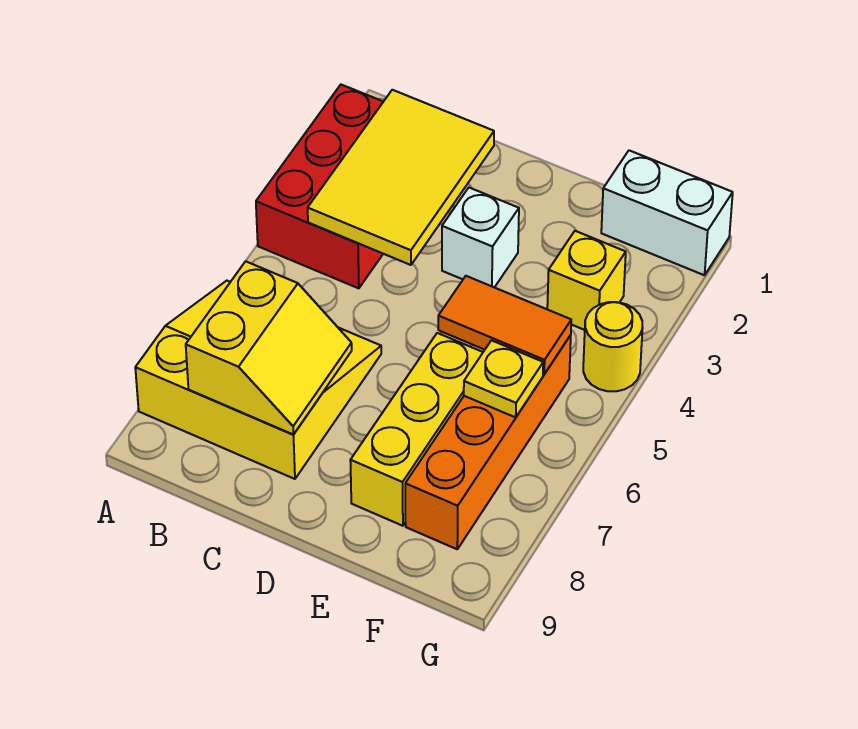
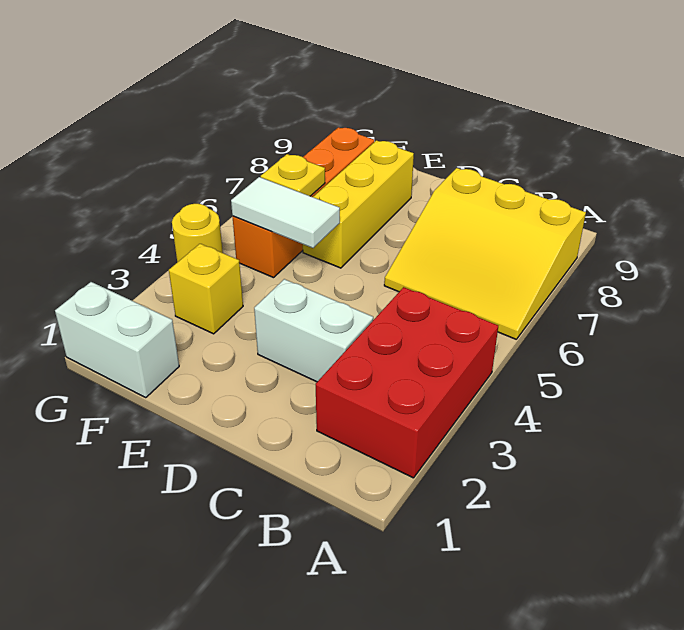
yellow 2x3 tile [308,90,494,265] -> none
yellow 2x2 slope [186,261,352,435] -> none
white 1x1 brick [442,188,519,287] -> white 1x2 brick [254,279,373,382]
orange 1x2 tile [438,276,571,374] -> white 1x2 tile [231,177,340,248]

